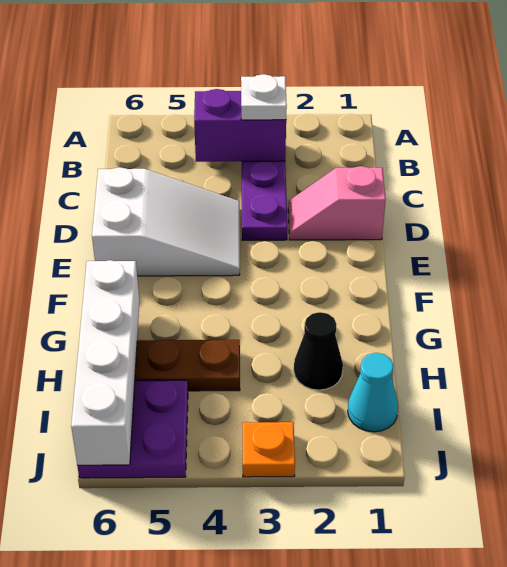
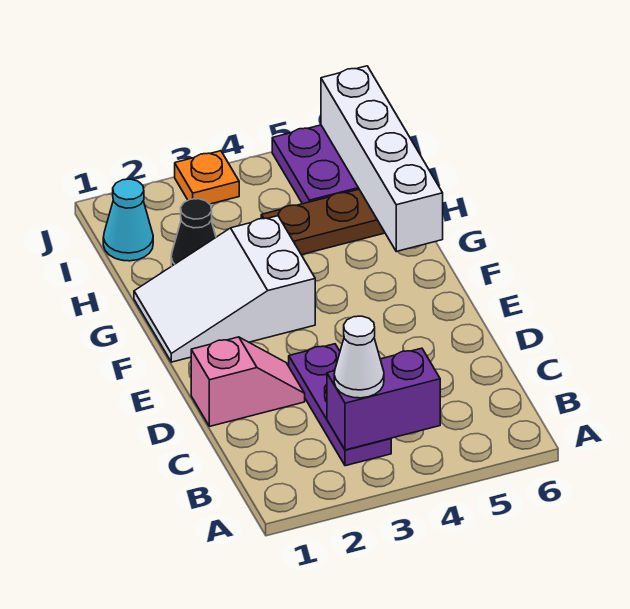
white 1x1 plate [241,74,287,120] -> white 1x1 cone [334,316,384,398]
white 2x3 slope [92,167,240,276] -> white 2x3 slope moved to [134,216,315,362]

